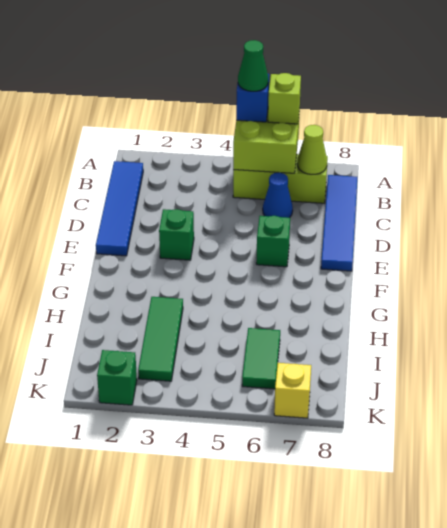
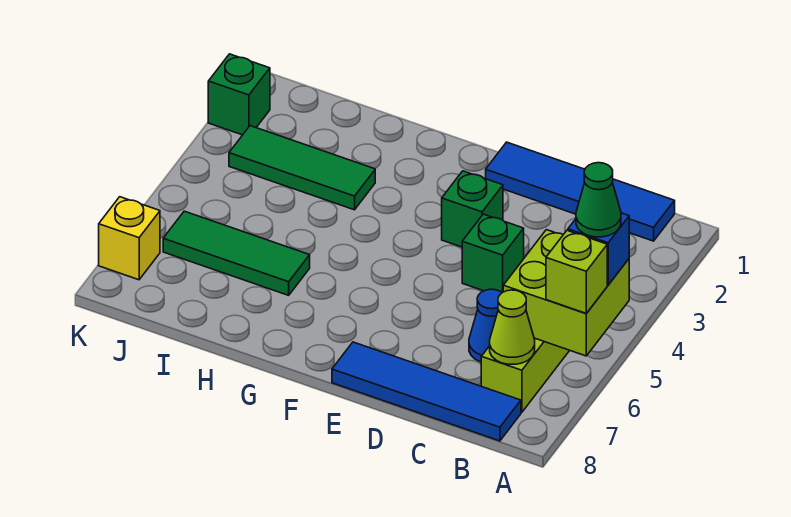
green 1x1 brick [256,216,290,267] -> green 1x1 brick moved to [462,214,524,293]
green 1x2 tile [242,328,280,389] -> green 1x3 tile [163,211,310,295]

